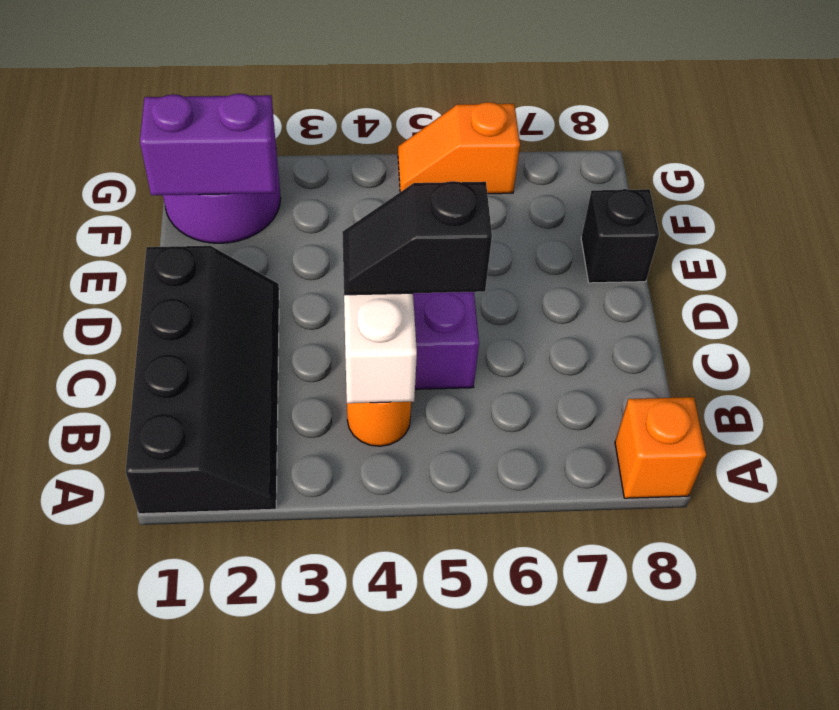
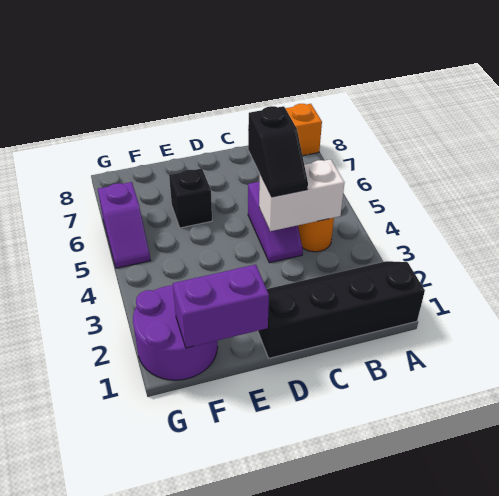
black 1x1 brick [581,189,659,283] -> black 1x1 brick moved to [169,168,212,228]
purple 1x2 brick [140,94,276,195] -> purple 1x2 brick turned to [173,265,269,348]
orange 1x2 slope [398,102,520,194] -> purple 1x2 slope [98,182,151,268]

